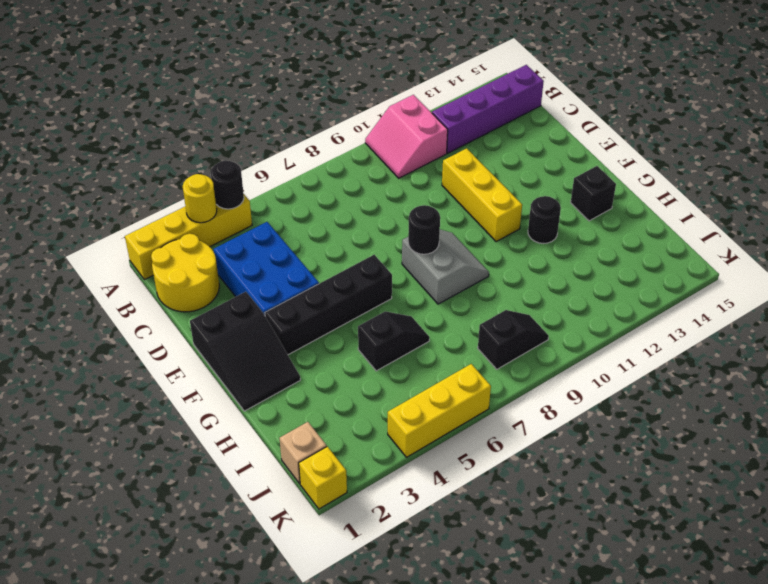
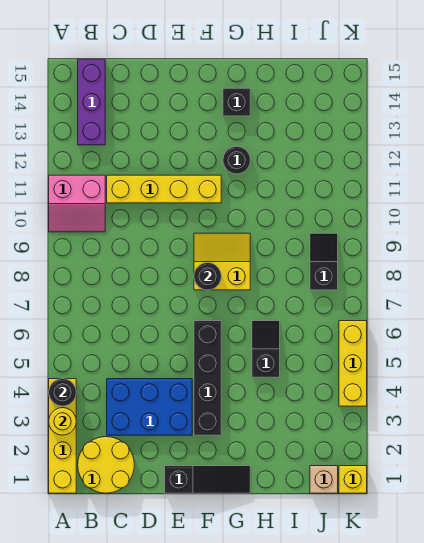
purple 1x4 brick [432,65,544,153] -> purple 1x3 brick [78,59,105,145]
yellow 1x3 brick [442,148,522,242] -> yellow 1x4 brick [107,175,221,203]
black 2x3 slope [190,292,300,411] -> black 1x3 slope [165,466,250,493]
grey 2x2 slope [402,230,489,304] -> yellow 2x2 slope [194,233,250,290]

